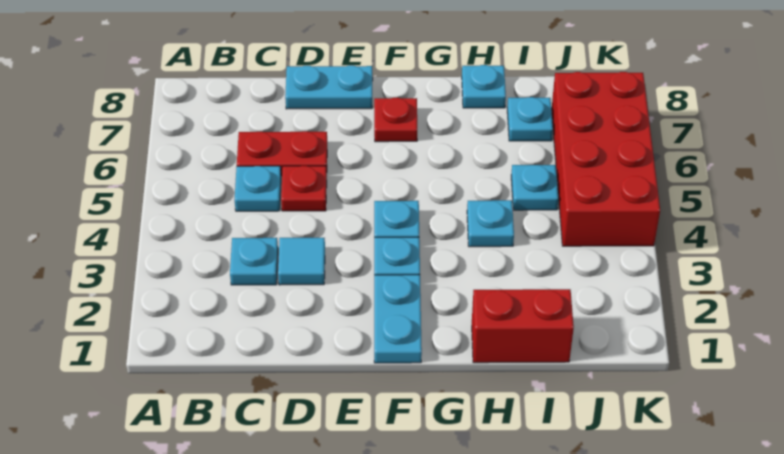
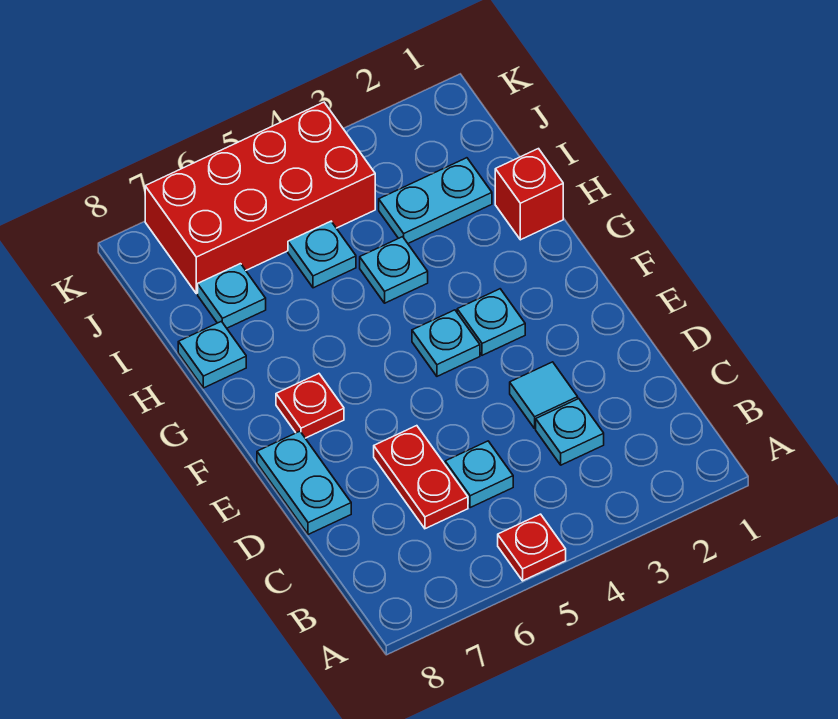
red 1x1 plate [281,166,327,211] -> red 1x1 plate moved to [498,514,566,581]
cyan 1x2 plate [374,275,422,363] -> cyan 1x2 plate moved to [379,158,492,243]
red 1x2 brick [472,289,574,363] -> red 1x1 brick [495,149,563,240]

